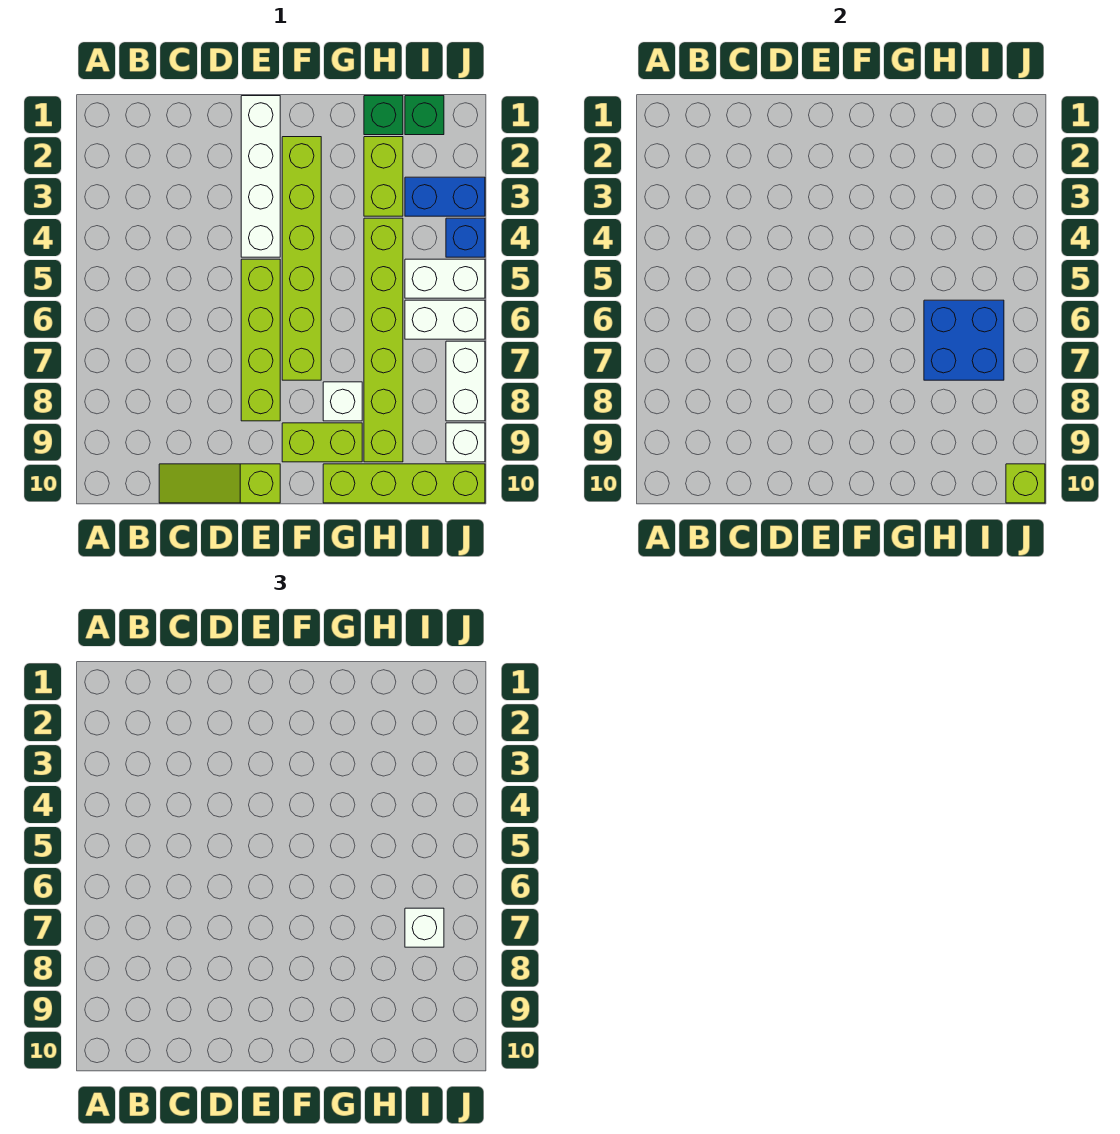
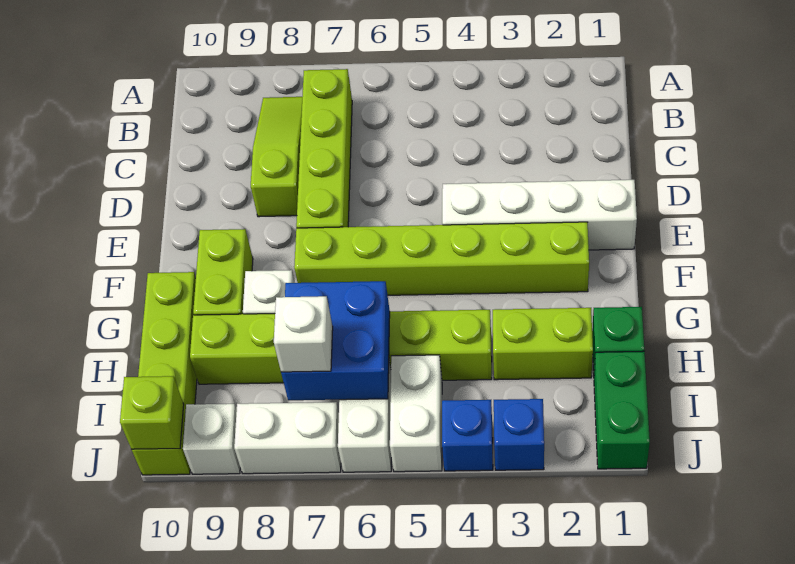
lime 1x3 slope [159,464,280,503] -> lime 1x3 slope moved to [251,97,302,217]
lime 1x4 brick [241,259,280,421] -> lime 1x4 brick turned to [296,69,352,228]
green 1x1 brick [405,96,444,135] -> green 1x2 brick [594,351,650,469]
blue 1x2 brick [405,177,485,216] -> blue 1x1 brick [494,399,544,470]

